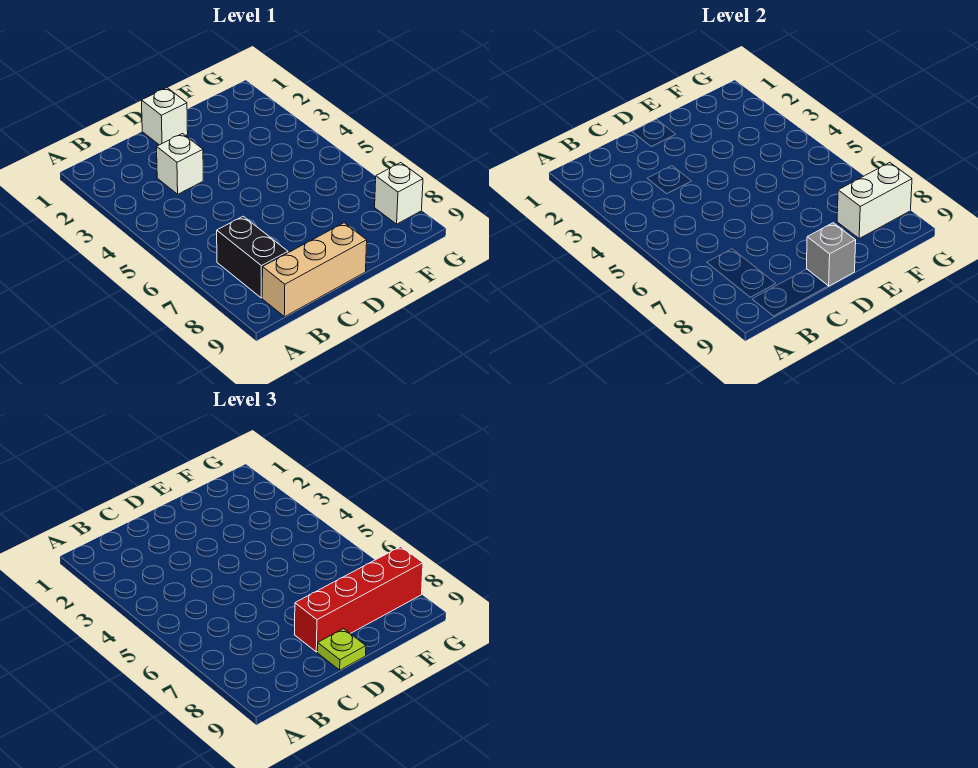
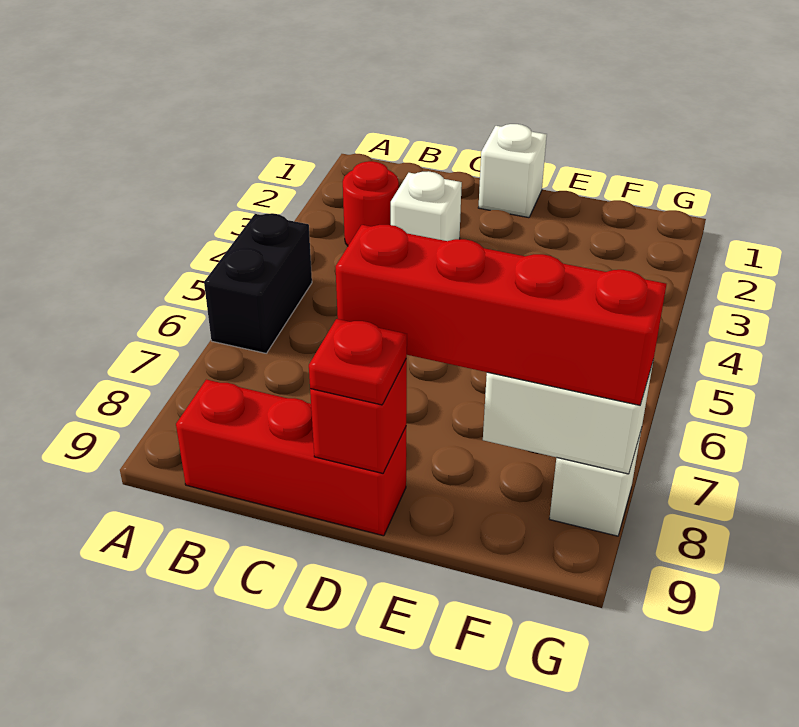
none -> red 1x1 round brick [343,161,399,246]
black 1x2 brick [217,216,288,298] -> black 1x2 brick moved to [204,213,312,353]
tan 1x3 brick [262,223,367,317] -> red 1x3 brick [176,380,406,536]
grey 1x1 brick [807,223,856,286] -> red 1x1 brick [310,358,407,473]
lime 1x1 plate [318,629,366,670] -> red 1x1 plate [309,319,407,405]

